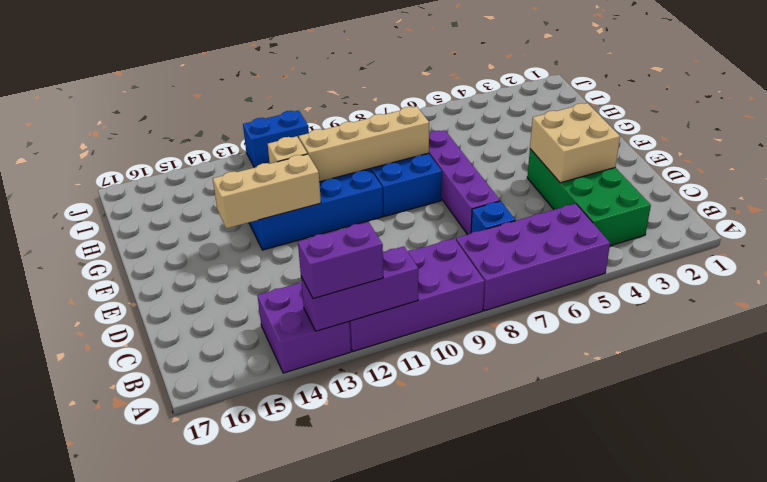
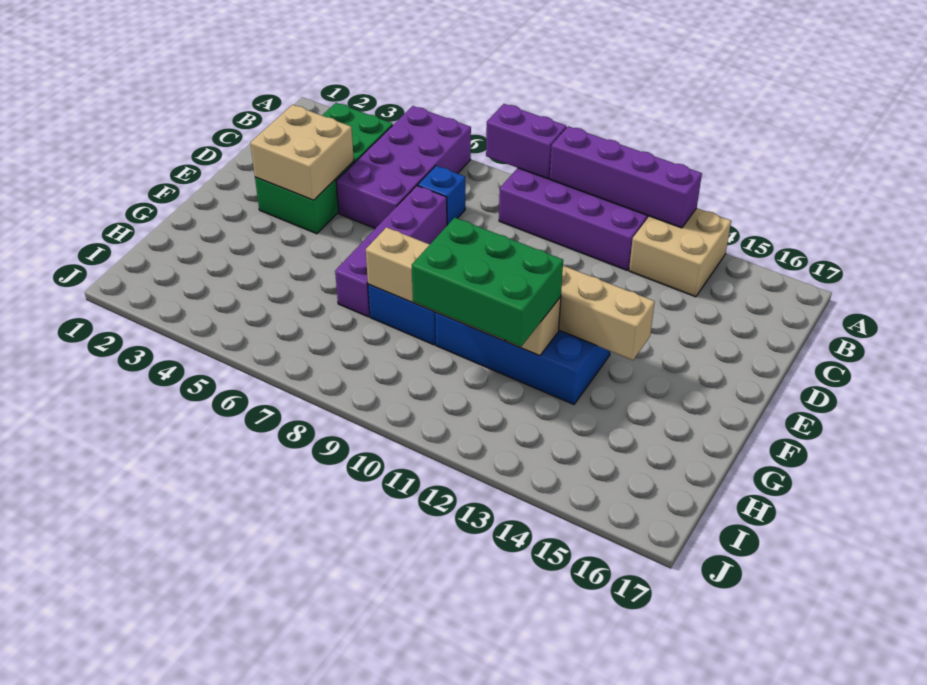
purple 2x4 brick [456,204,610,311] -> purple 2x4 brick turned to [336,106,471,228]
purple 1x3 brick [301,247,418,331] -> purple 1x4 brick [550,126,702,228]
purple 1x2 brick [298,222,383,299] -> purple 1x2 brick moved to [486,104,566,179]
purple 2x2 brick [257,283,351,373] -> tan 2x2 brick [629,208,731,297]
none -> green 2x3 brick [412,217,563,346]
blue 1x2 brick [243,111,309,168] -> none

